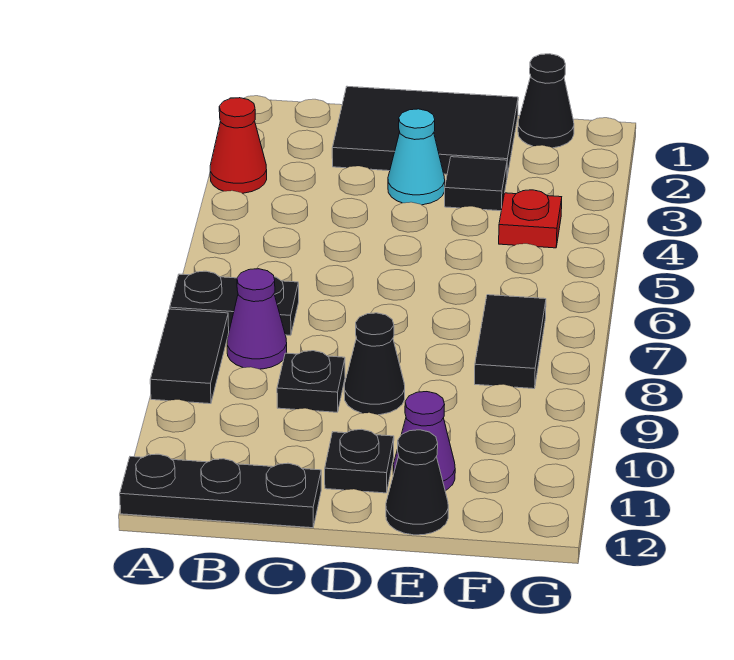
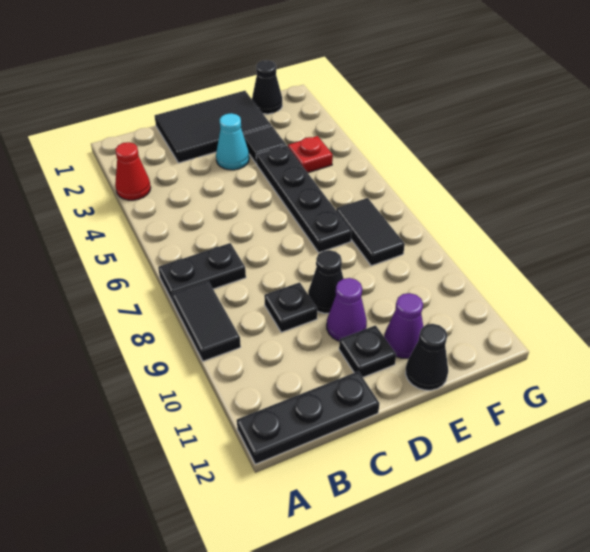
purple 1x1 cone [227,269,287,369] -> purple 1x1 cone moved to [327,278,367,341]
none -> black 1x4 plate [256,145,352,253]

